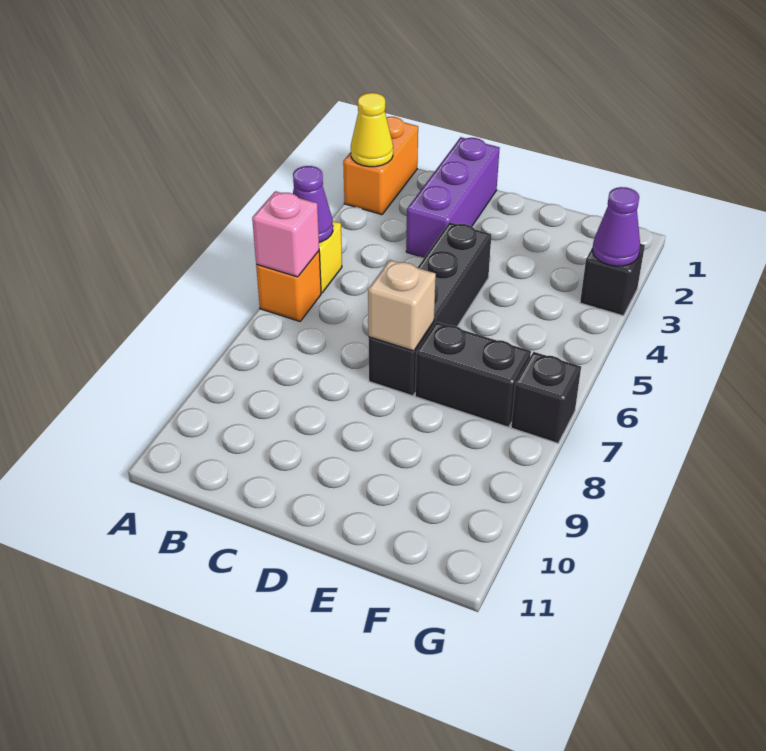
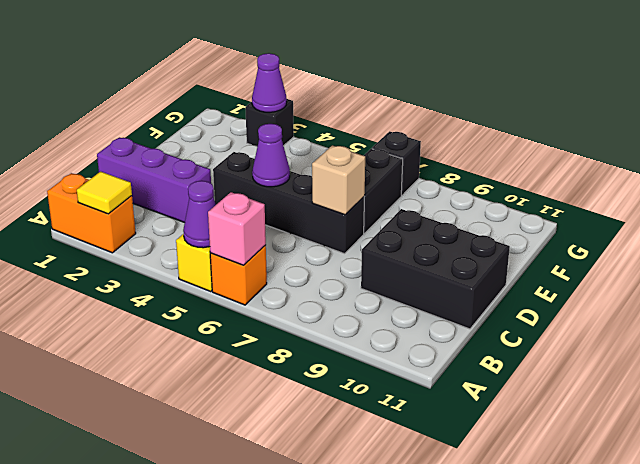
yellow 1x1 cone [351,93,393,167] -> yellow 1x1 tile [77,171,132,214]
none -> black 2x3 brick [361,209,510,329]
none -> purple 1x1 cone [252,124,290,187]

